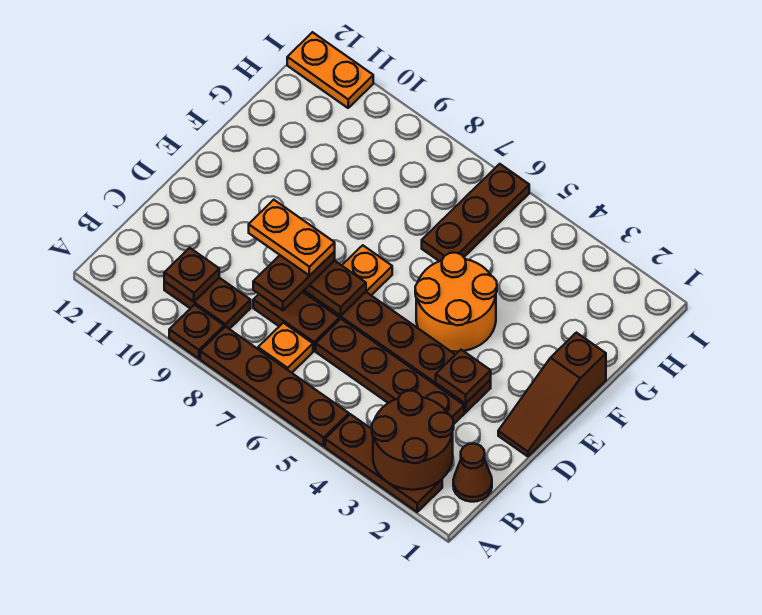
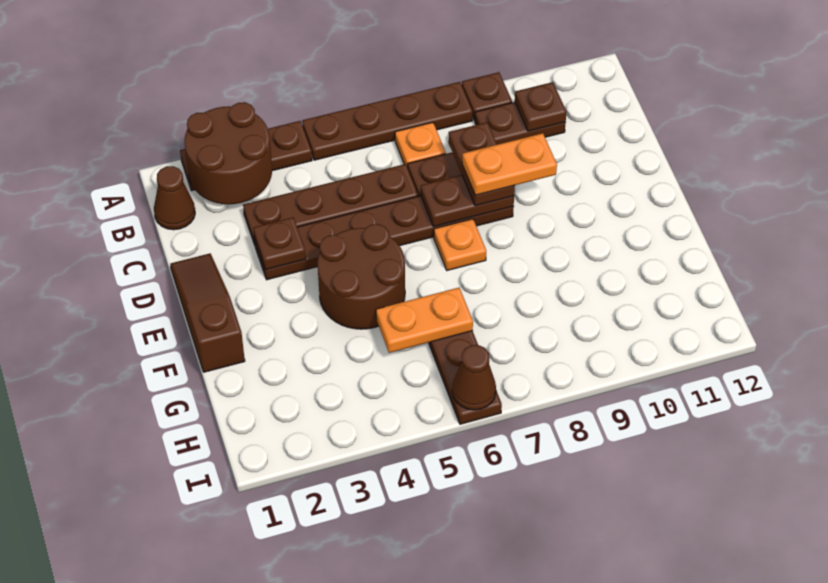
orange 2x2 round brick [415,253,497,352] -> brown 2x2 round brick [317,224,405,329]
none -> brown 1x1 cone [452,345,496,410]
orange 1x2 plate [287,32,373,108] -> orange 1x2 plate moved to [376,288,473,353]

